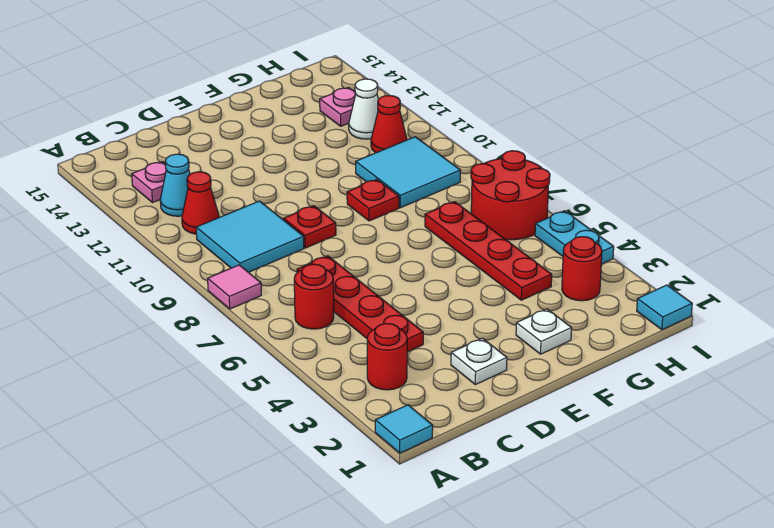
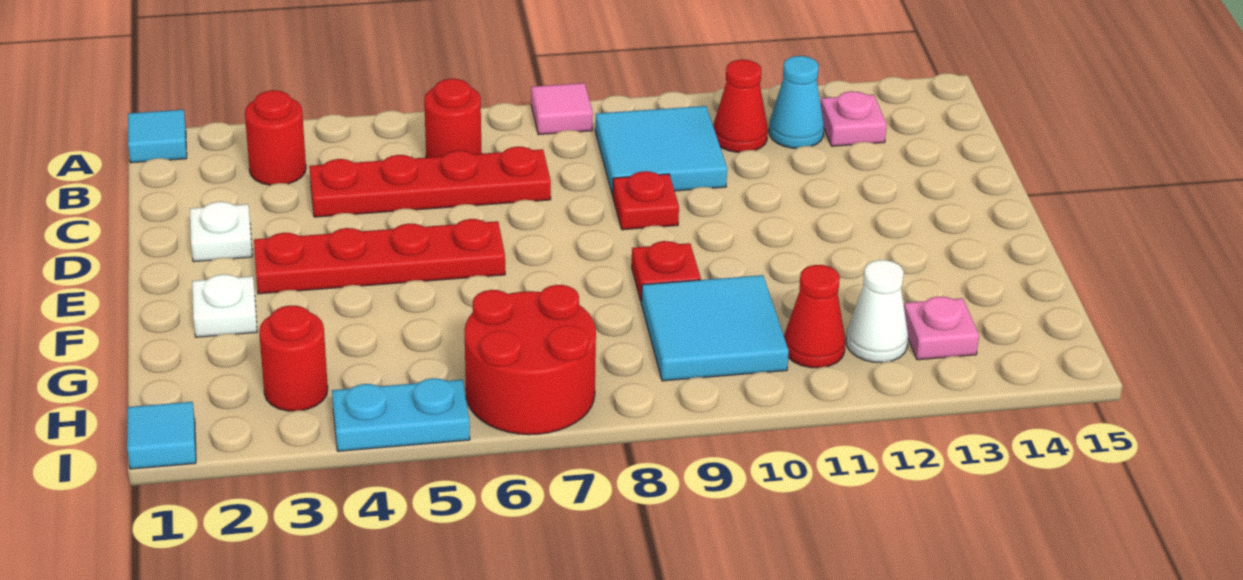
red 1x4 plate [425,202,552,300] -> red 1x4 plate moved to [254,219,505,294]

